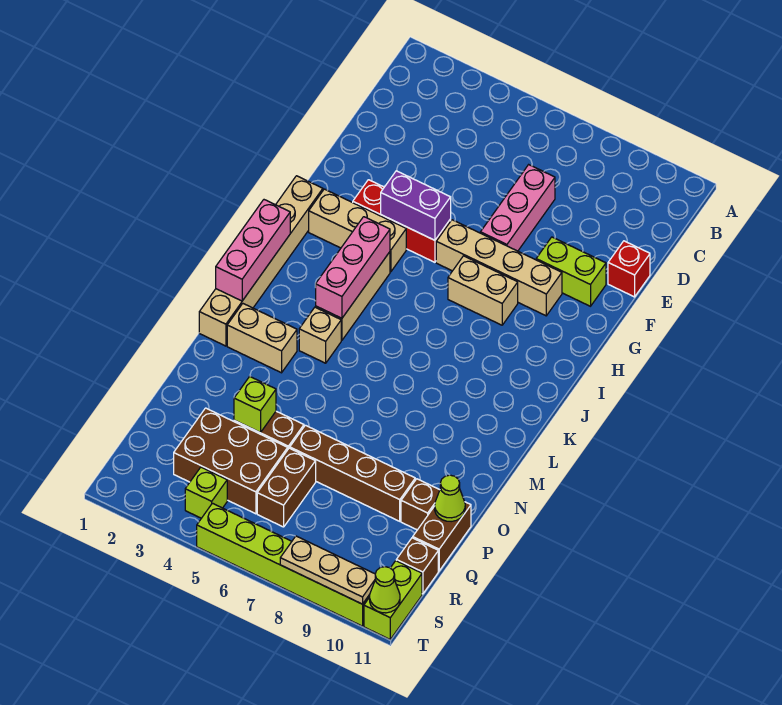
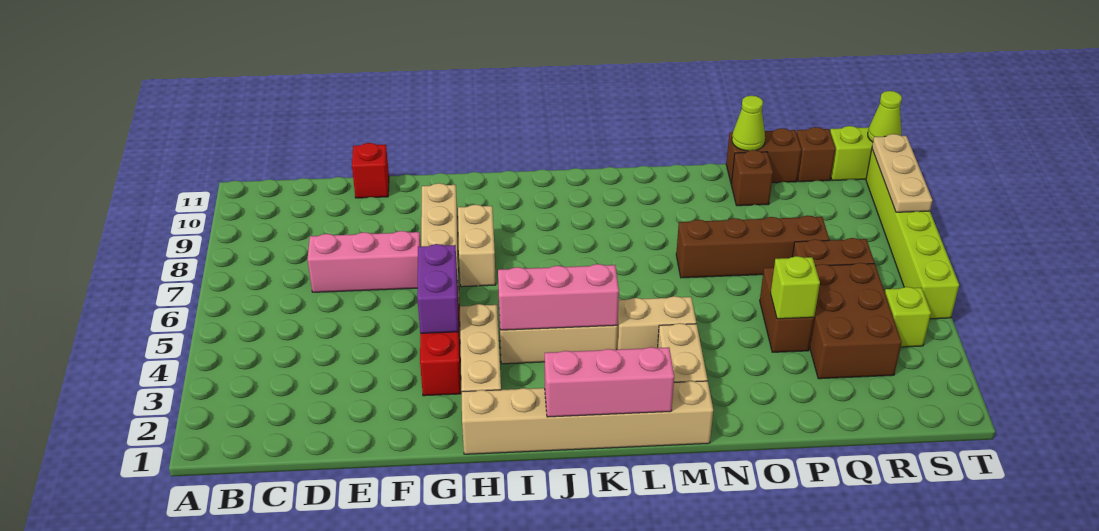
lime 1x2 brick [536,237,606,306] -> none
tan 1x1 brick [299,307,341,363] -> tan 1x2 brick [617,296,696,350]
brown 1x4 brick [290,425,415,521] -> brown 1x4 brick turned to [676,215,829,278]

